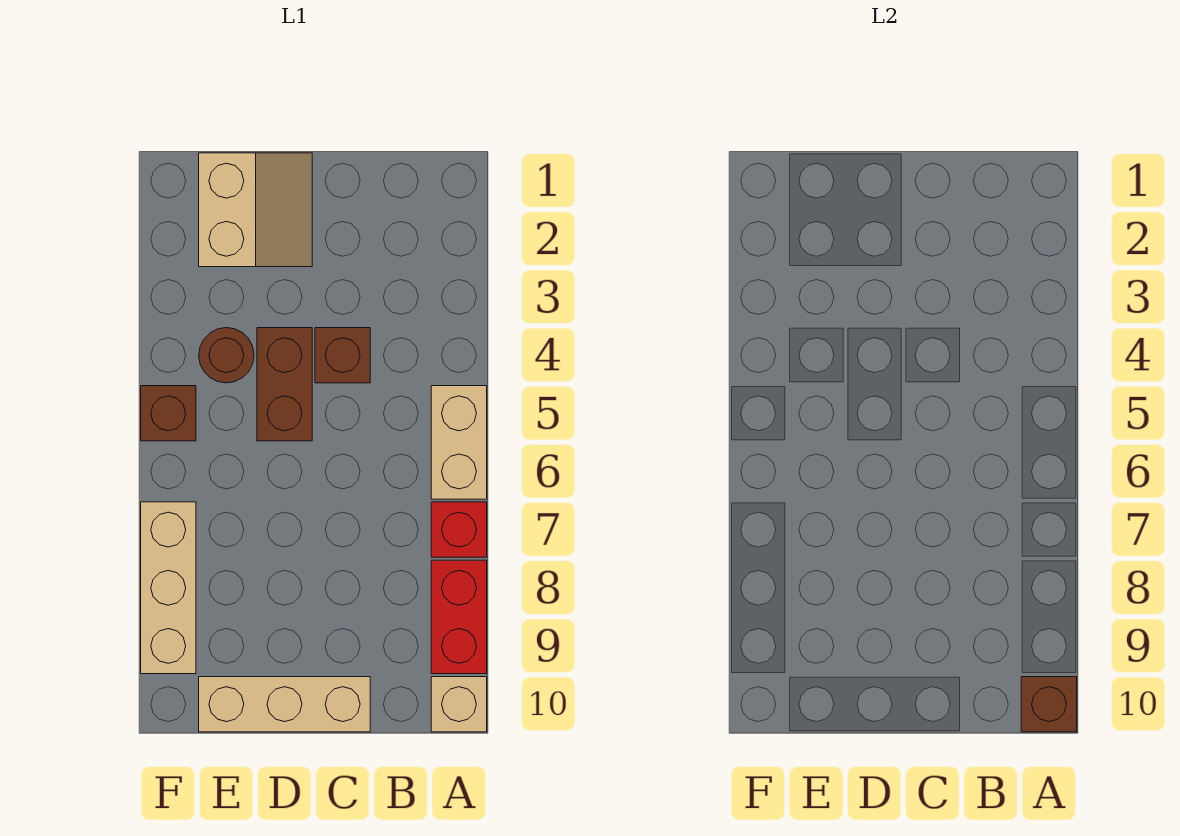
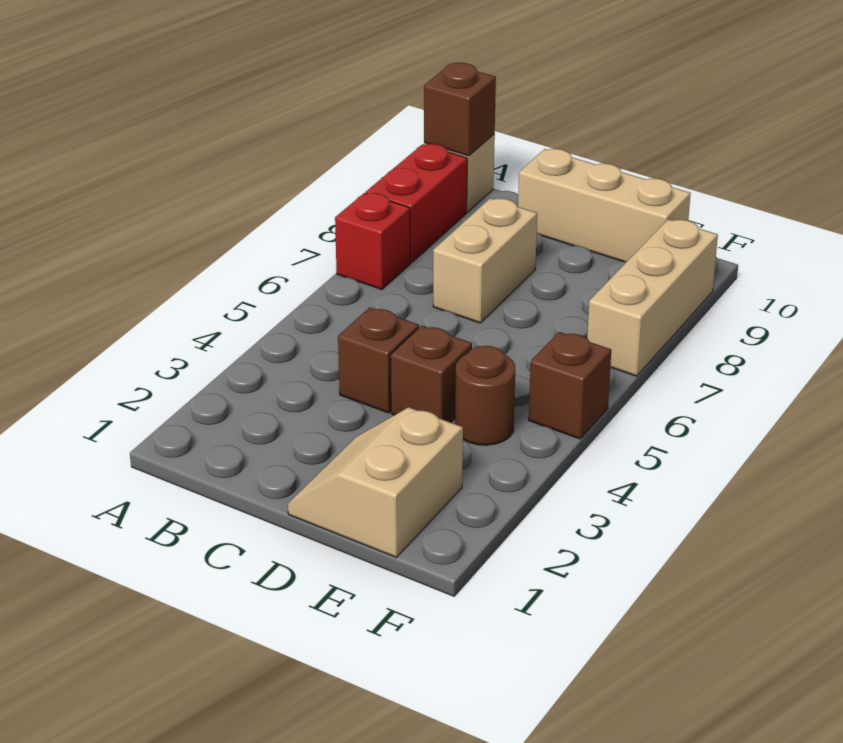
tan 1x2 brick [431,386,487,499] -> tan 1x2 brick moved to [433,198,537,323]
brown 1x2 brick [257,328,312,441] -> brown 1x1 brick [391,326,472,422]

